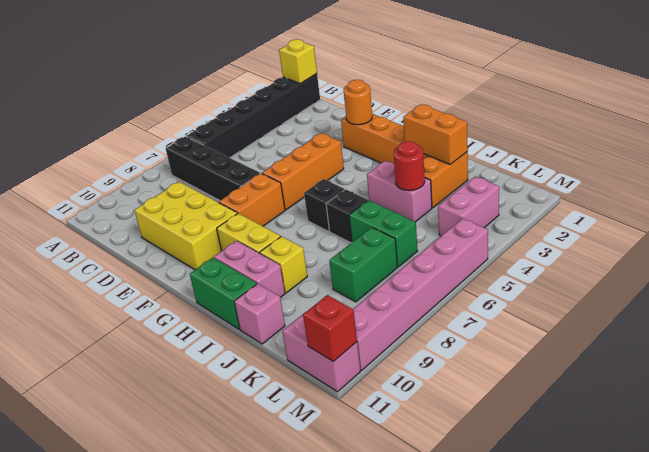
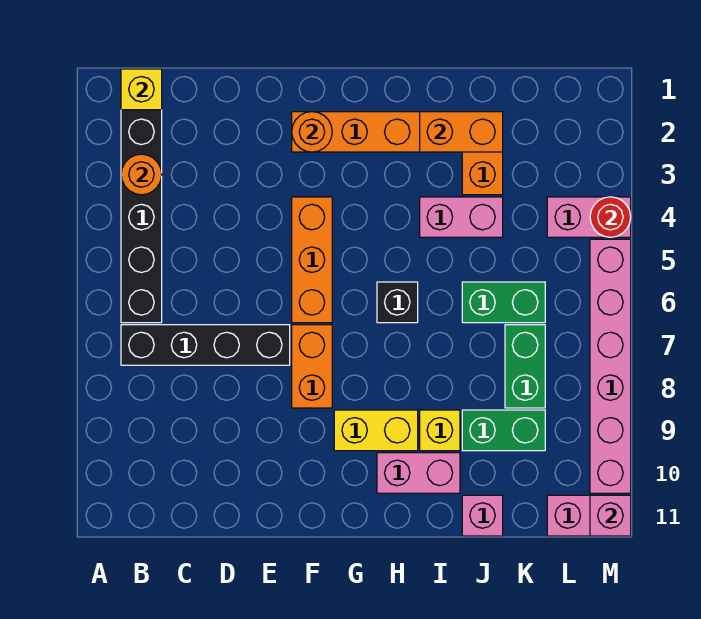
none -> orange 1x1 round brick [121,154,162,195]
yellow 2x3 brick [134,182,237,270] -> none
green 1x2 brick [190,258,257,329] -> green 1x2 brick moved to [462,410,545,451]
black 1x1 brick [326,190,368,243] -> none
red 1x1 round brick [394,141,425,191] -> red 1x1 round brick moved to [590,197,631,237]
pink 1x2 brick [438,176,499,236] -> pink 1x2 brick turned to [547,197,631,237]
red 1x1 brick [303,295,357,362] -> pink 1x1 brick [590,495,631,536]

